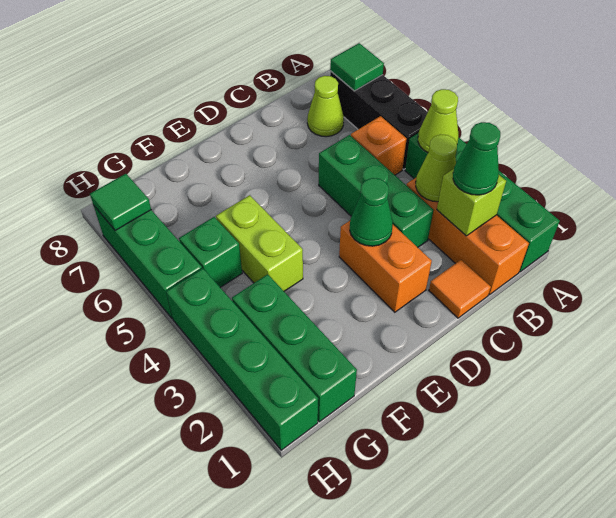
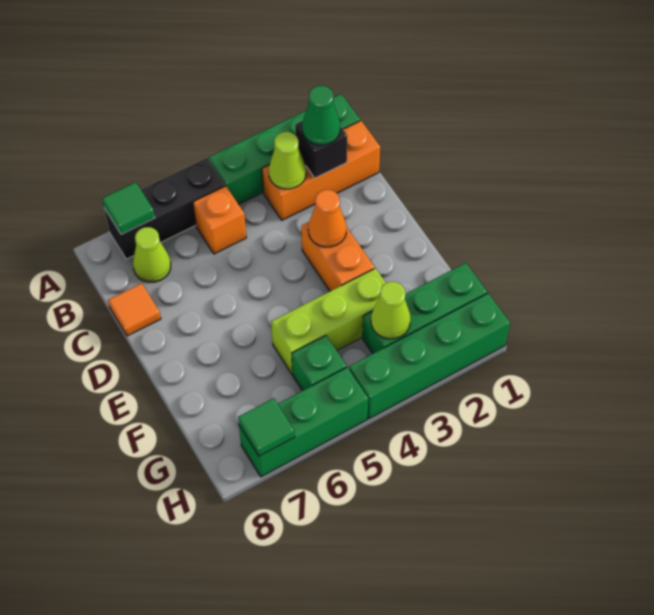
lime 1x1 cone [418,89,458,153] -> lime 1x1 cone moved to [371,282,411,339]
lime 1x1 brick [437,169,506,236] -> black 1x1 brick [295,121,347,178]
orange 1x1 tile [429,260,491,318] -> orange 1x1 tile moved to [108,283,161,336]
green 1x3 brick [319,135,434,247] -> none
orange 1x2 brick [339,221,432,312] -> orange 1x2 brick turned to [301,222,375,291]
green 1x1 cone [350,178,393,246] -> orange 1x1 cone [308,190,347,247]
lime 1x2 brick [216,195,303,291] -> lime 1x3 brick [271,268,386,374]

